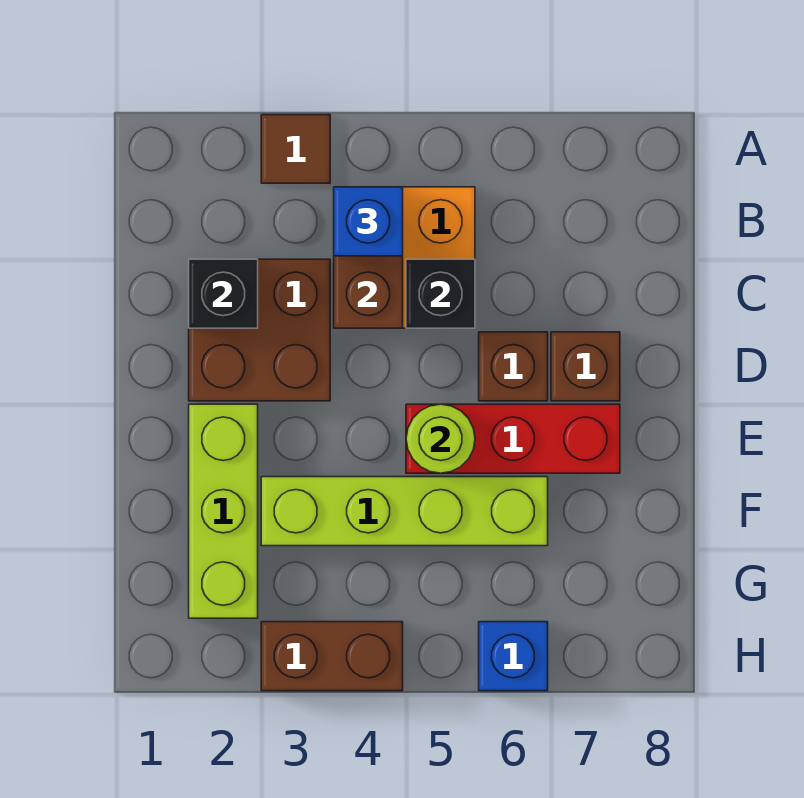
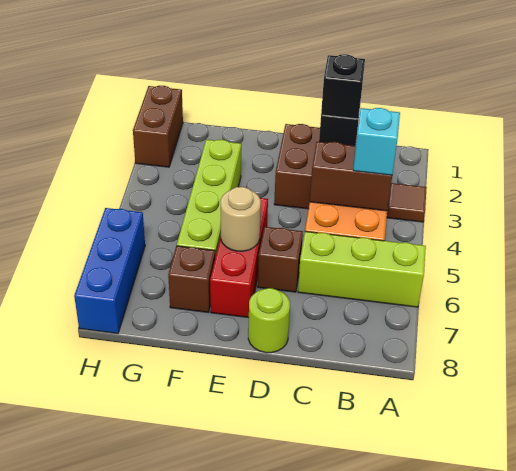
blue 1x1 brick [334,187,403,256] -> cyan 1x1 brick [353,108,400,175]
black 1x1 brick [406,259,475,328] -> black 1x1 brick moved to [321,54,365,119]
brown 1x1 brick [551,332,620,401] -> brown 1x1 brick moved to [168,246,215,312]
lime 1x3 brick [189,404,258,618] -> lime 1x3 brick moved to [298,232,426,307]
lime 1x1 round brick [406,404,475,473] -> lime 1x1 round brick moved to [248,288,290,353]
none -> tan 1x1 round brick [221,187,261,251]
brown 1x2 brick [261,622,403,691] -> brown 1x2 brick moved to [133,86,183,167]
blue 1x1 brick [479,622,548,691] -> blue 1x3 brick [74,208,145,334]

